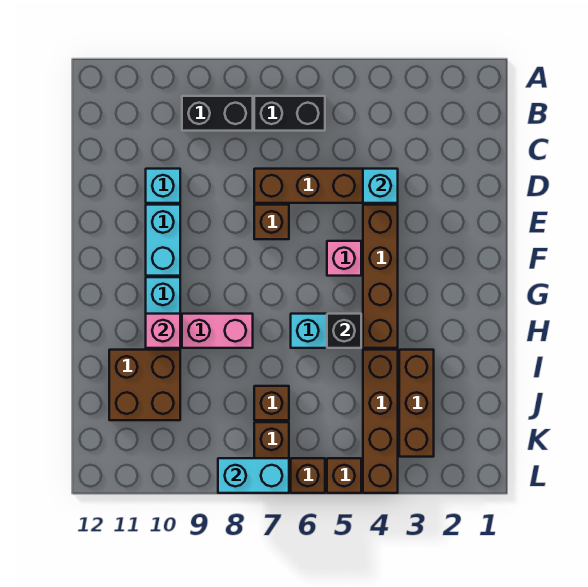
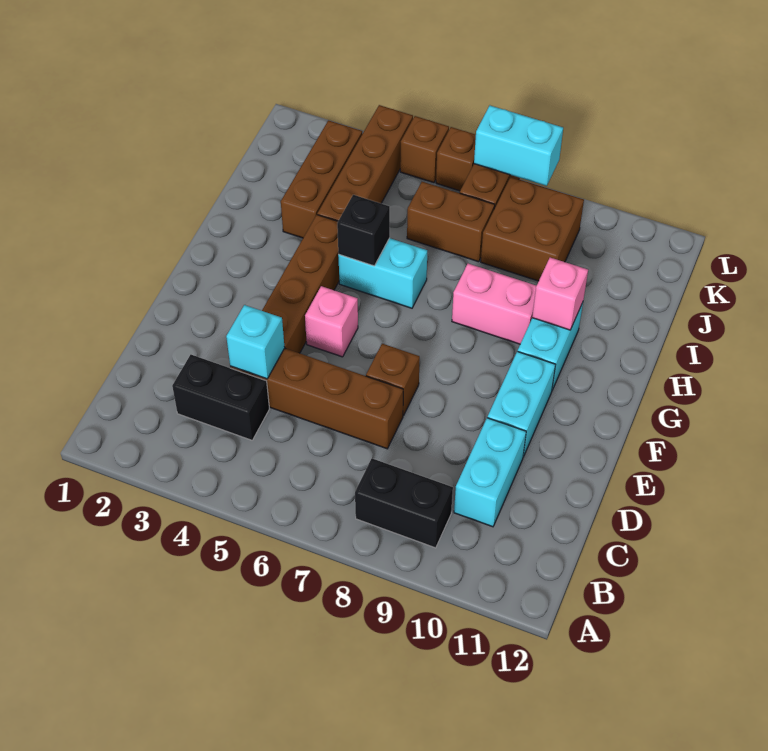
black 1x2 brick [254,96,325,131] -> black 1x2 brick moved to [172,355,269,440]
cyan 1x1 brick [146,169,180,203] -> cyan 1x2 brick [454,418,526,527]
brown 2x2 brick [109,350,180,420] -> brown 2x2 brick moved to [481,177,584,281]
brown 1x1 brick [254,386,289,420] -> brown 1x2 brick [407,182,495,262]

